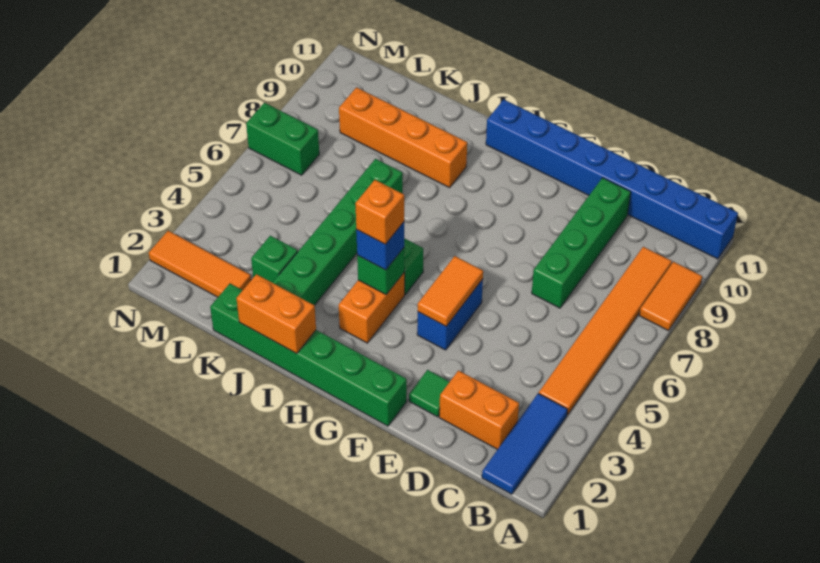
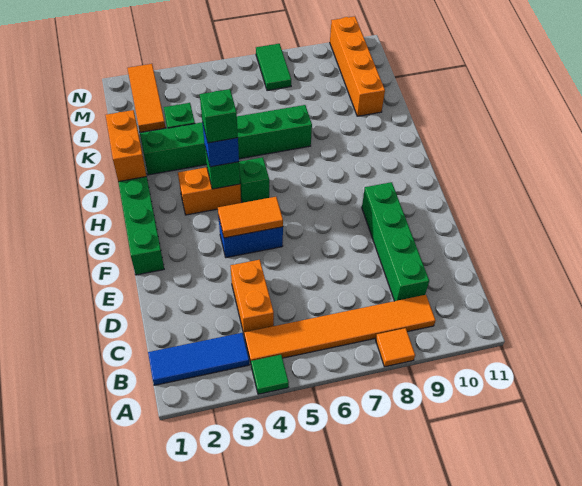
orange 1x2 tile [639,262,702,331] -> orange 1x1 tile [376,328,415,367]
blue 1x8 brick [486,99,738,259] -> none
orange 1x2 brick [439,371,519,449] -> orange 1x2 brick moved to [231,260,274,334]
green 1x4 brick [532,178,631,308] -> green 1x4 brick turned to [362,182,429,301]
green 1x1 tile [409,370,449,417] -> green 1x1 tile moved to [251,355,289,394]
orange 1x1 brick [355,180,404,244] -> green 1x1 brick [200,89,238,143]
orange 1x4 brick [339,87,467,188] -> orange 1x4 brick moved to [330,16,385,116]
green 1x2 brick [246,103,319,175] -> green 1x2 tile [256,44,291,91]

